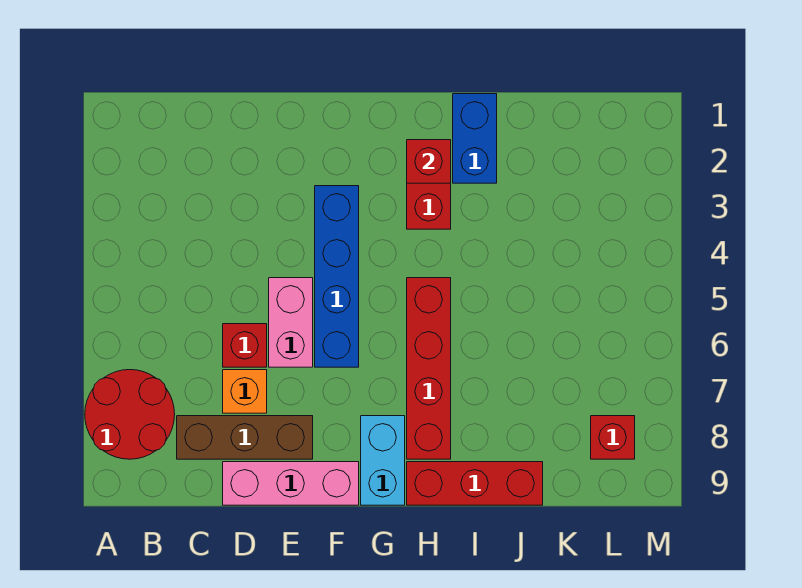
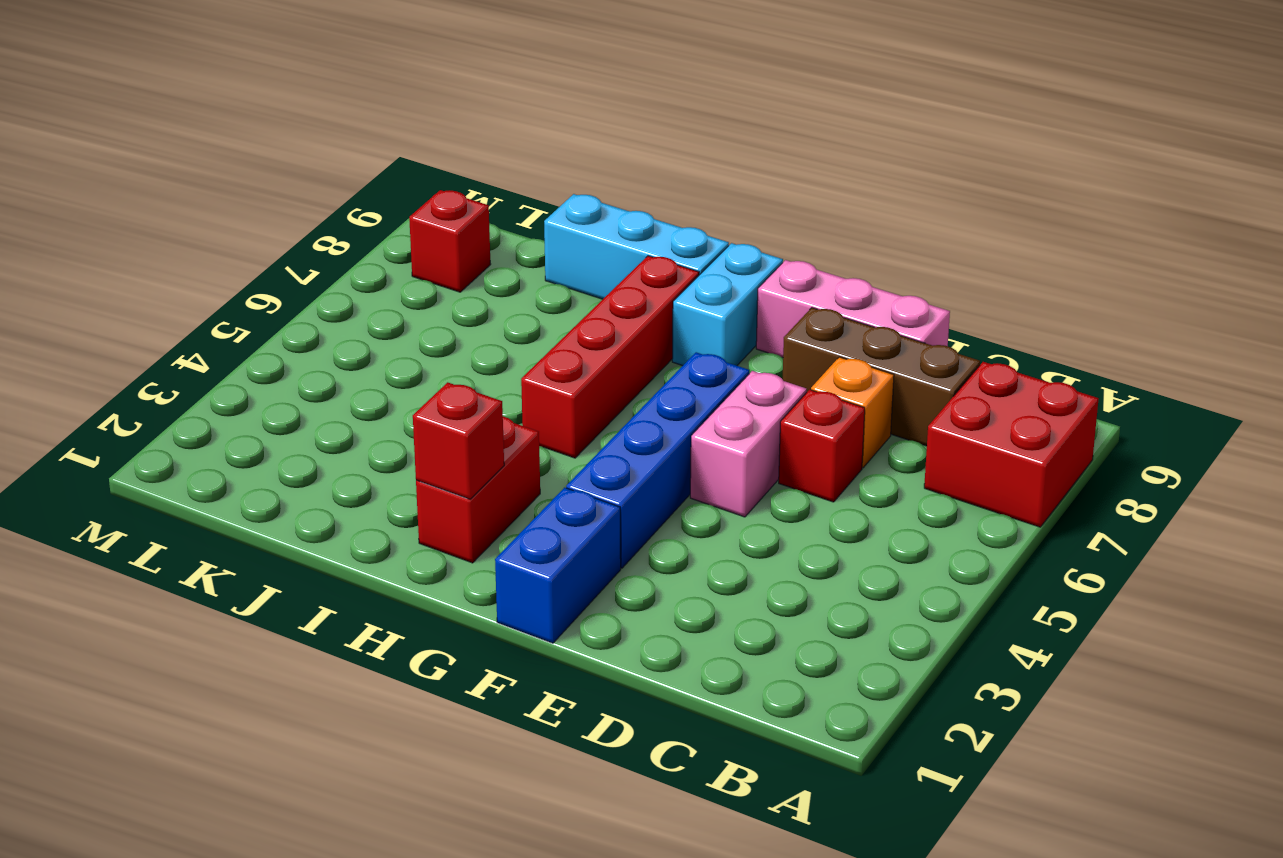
red 2x2 round brick [85,370,175,459] -> red 2x2 brick [924,362,1099,527]
red 1x3 brick [407,462,543,505] -> cyan 1x3 brick [544,194,729,299]
blue 1x2 brick [453,94,497,183] -> blue 1x2 brick moved to [495,487,621,643]

